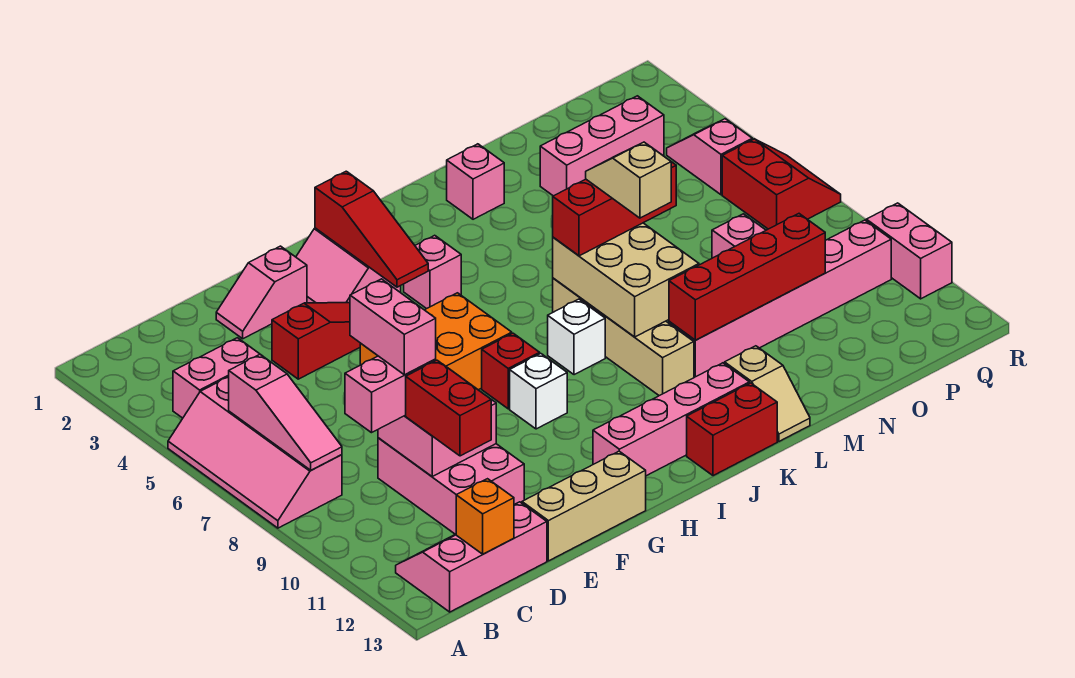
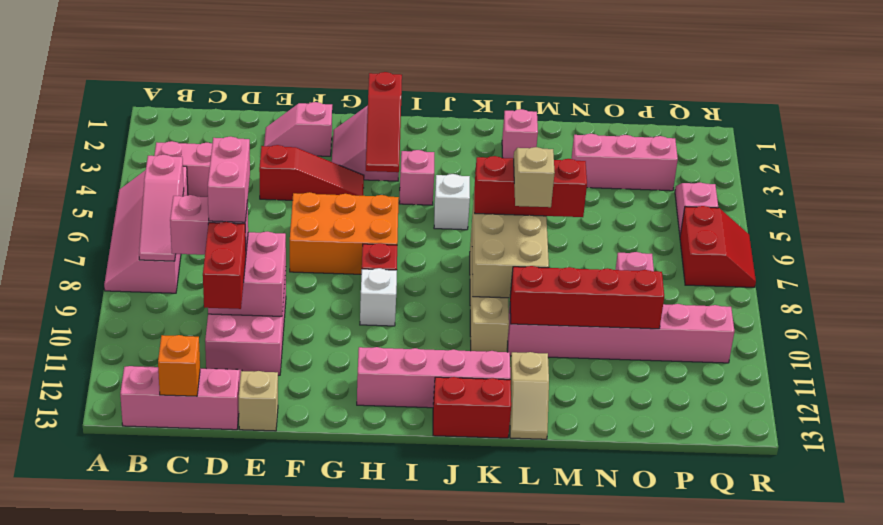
tan 1x3 brick [522,451,646,561] -> tan 1x1 brick [239,371,278,431]
white 1x1 brick [548,299,605,375] -> white 1x1 brick moved to [434,174,470,230]
pink 1x2 brick [866,203,952,299] -> none

